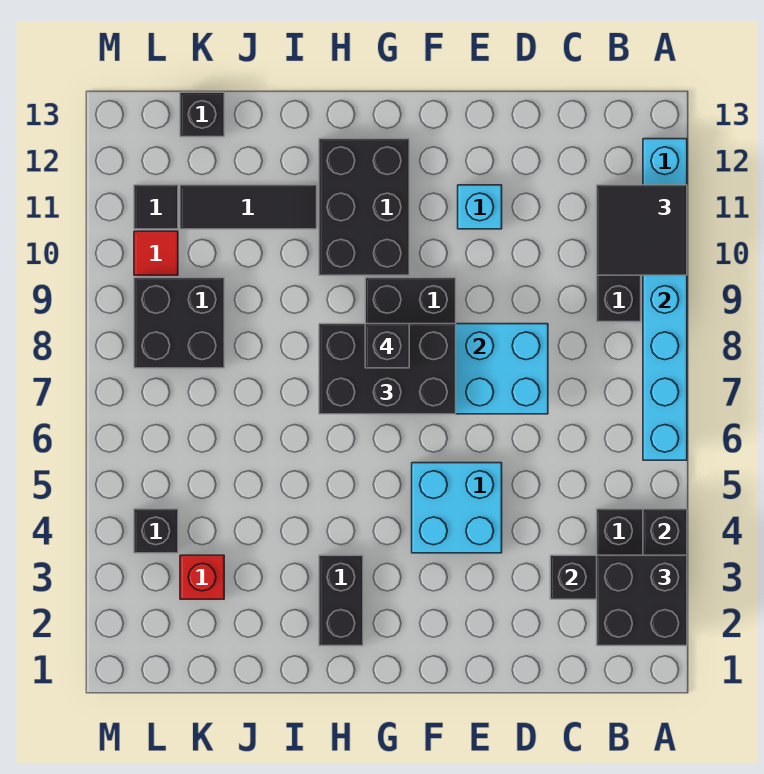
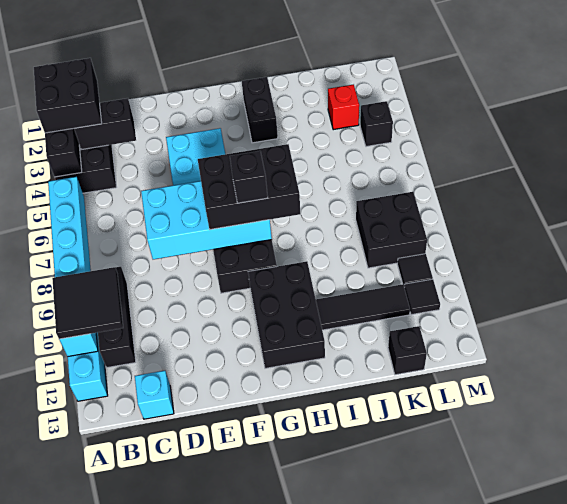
cyan 1x1 brick [458,185,502,229] -> cyan 1x1 brick moved to [135,371,174,419]
red 1x1 tile [134,231,178,275] -> black 1x1 tile [397,254,433,287]

